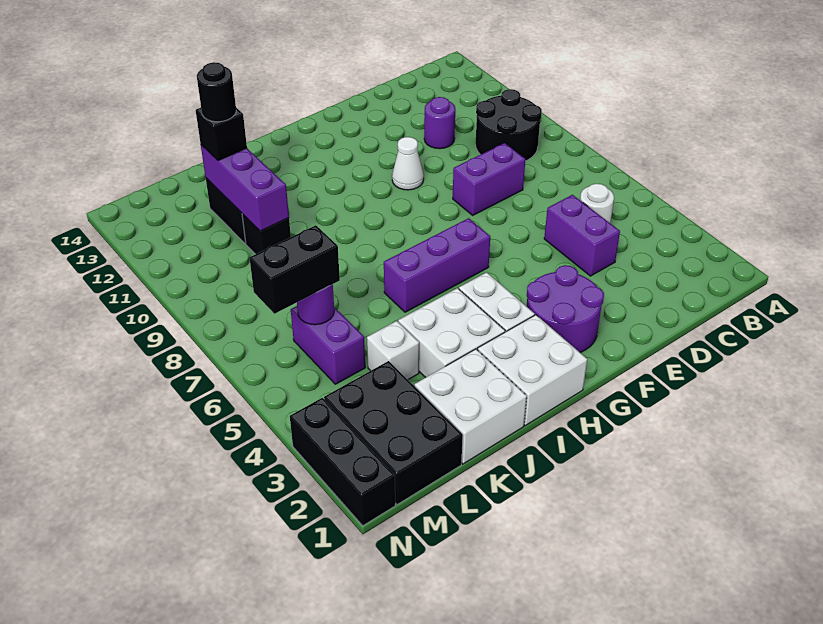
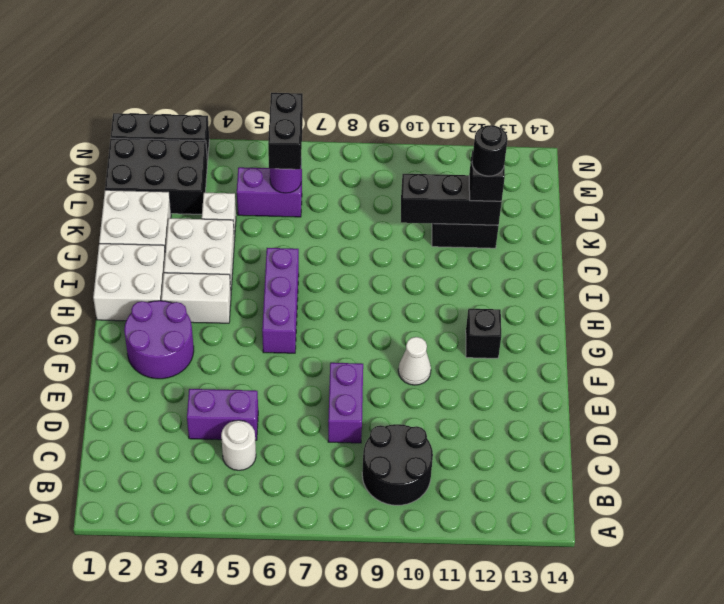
purple 1x1 round brick [424,97,455,149] -> none
black 1x1 brick [242,214,291,254] -> black 1x1 brick moved to [466,309,501,358]
purple 1x3 brick [201,145,289,231] -> black 1x3 brick [401,174,502,225]

